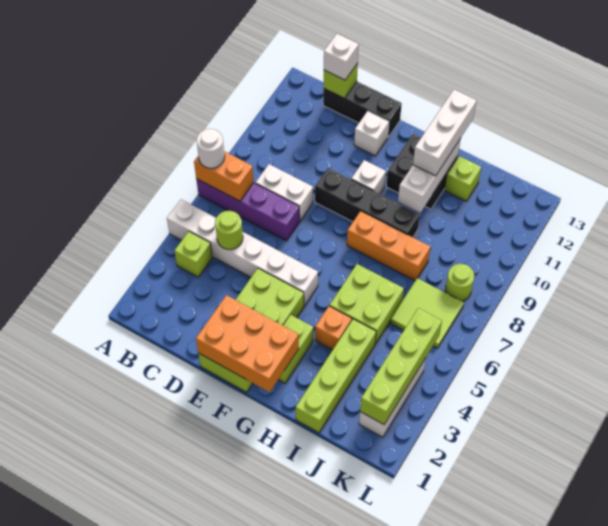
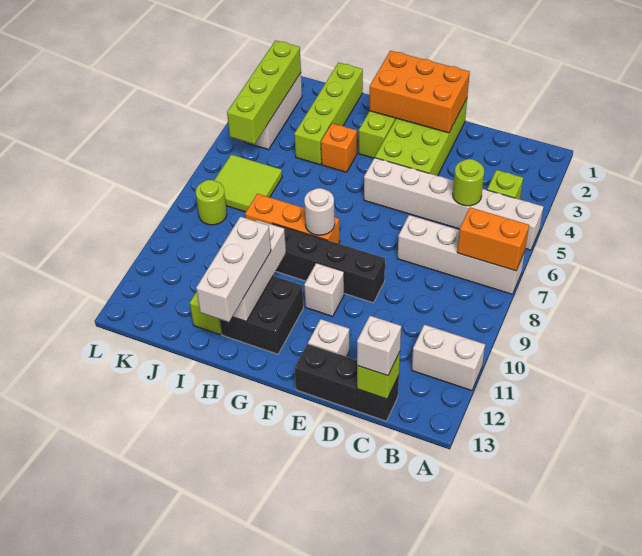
purple 1x4 brick [196,179,300,241] -> white 1x4 brick [397,215,525,294]
white 1x1 round brick [197,129,225,168] -> white 1x1 round brick moved to [304,188,335,235]
white 1x2 brick [256,164,313,221] -> white 1x2 brick moved to [412,325,485,391]
lime 2x2 brick [330,264,404,344] -> none

